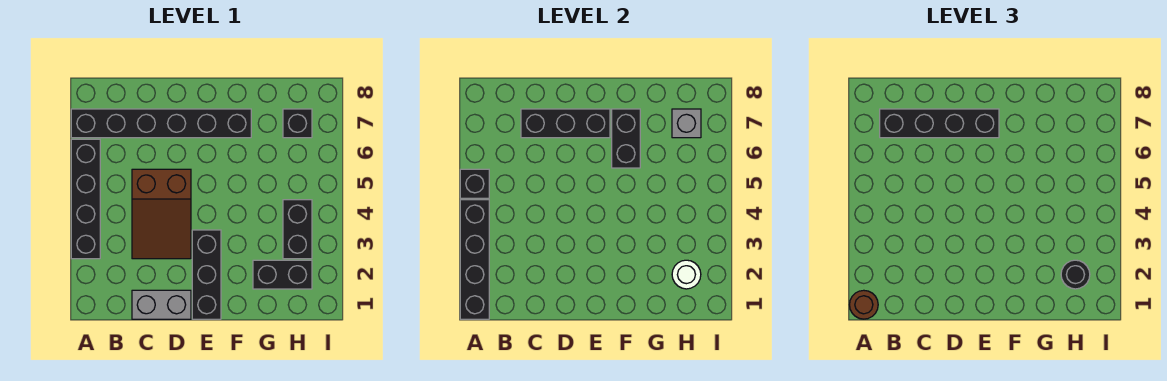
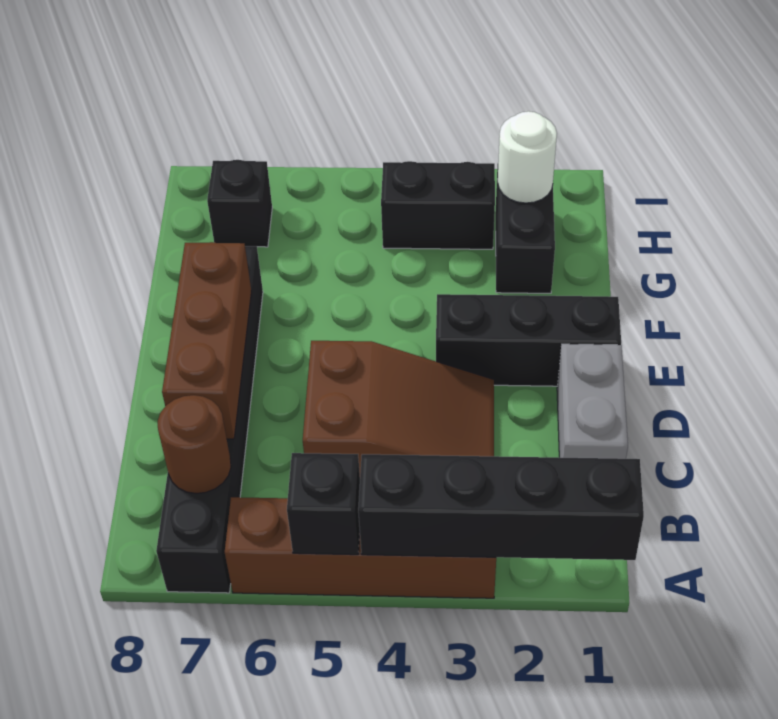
brown 1x1 round brick [850,290,878,319] -> brown 1x1 round brick moved to [158,395,231,494]
black 1x4 brick [71,139,100,259] -> brown 1x4 brick [225,497,496,598]
black 1x4 brick [880,109,999,138] -> none
black 1x3 brick [521,109,610,138] -> brown 1x3 brick [162,242,251,439]
black 1x2 brick [612,109,640,168] -> none
black 1x1 round brick [1061,260,1090,289] -> none
grey 1x1 brick [672,109,701,138] -> none

